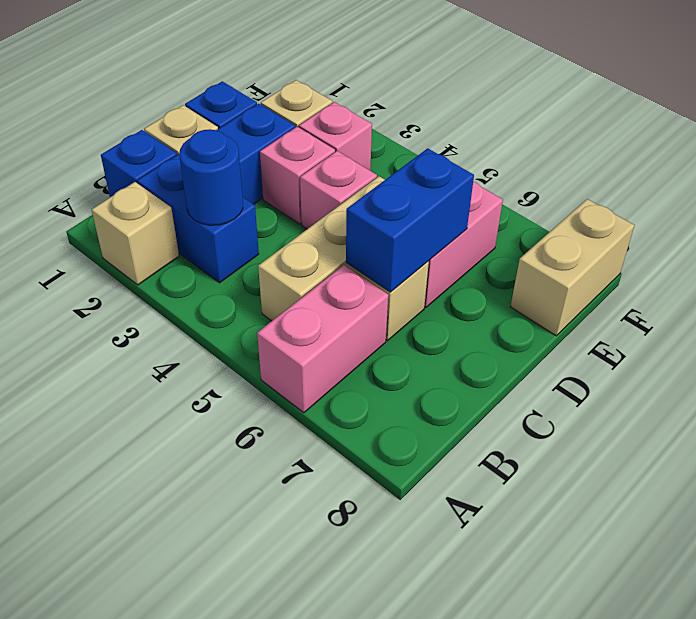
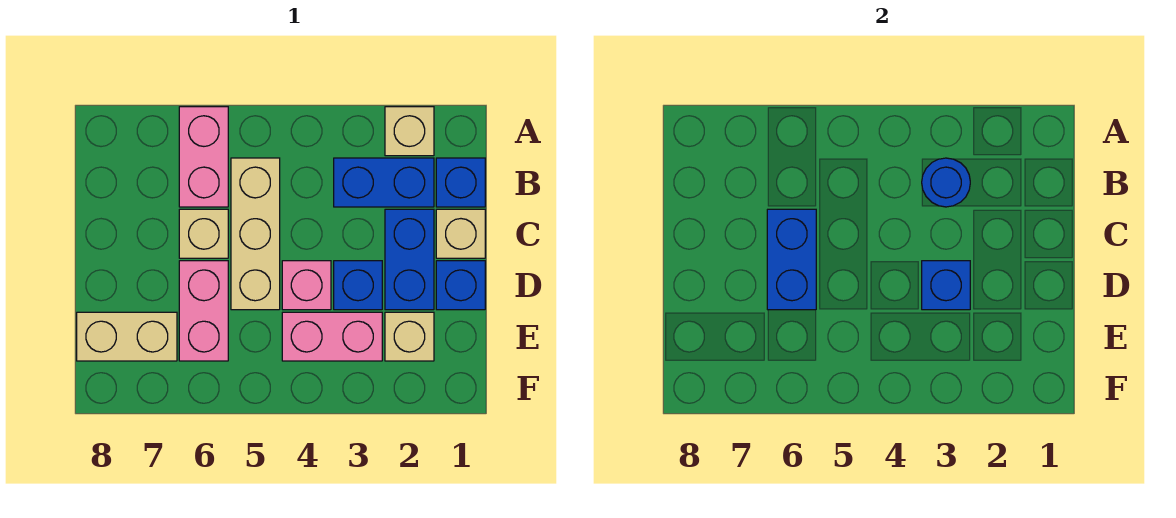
pink 1x1 brick [260,127,335,224] -> blue 1x1 brick [334,261,382,310]
none -> blue 1x1 brick [922,261,970,310]
pink 1x1 brick [299,102,372,170] -> pink 1x2 brick [282,312,382,361]
tan 1x2 brick [510,199,634,336] -> tan 1x2 brick turned to [77,312,177,361]

